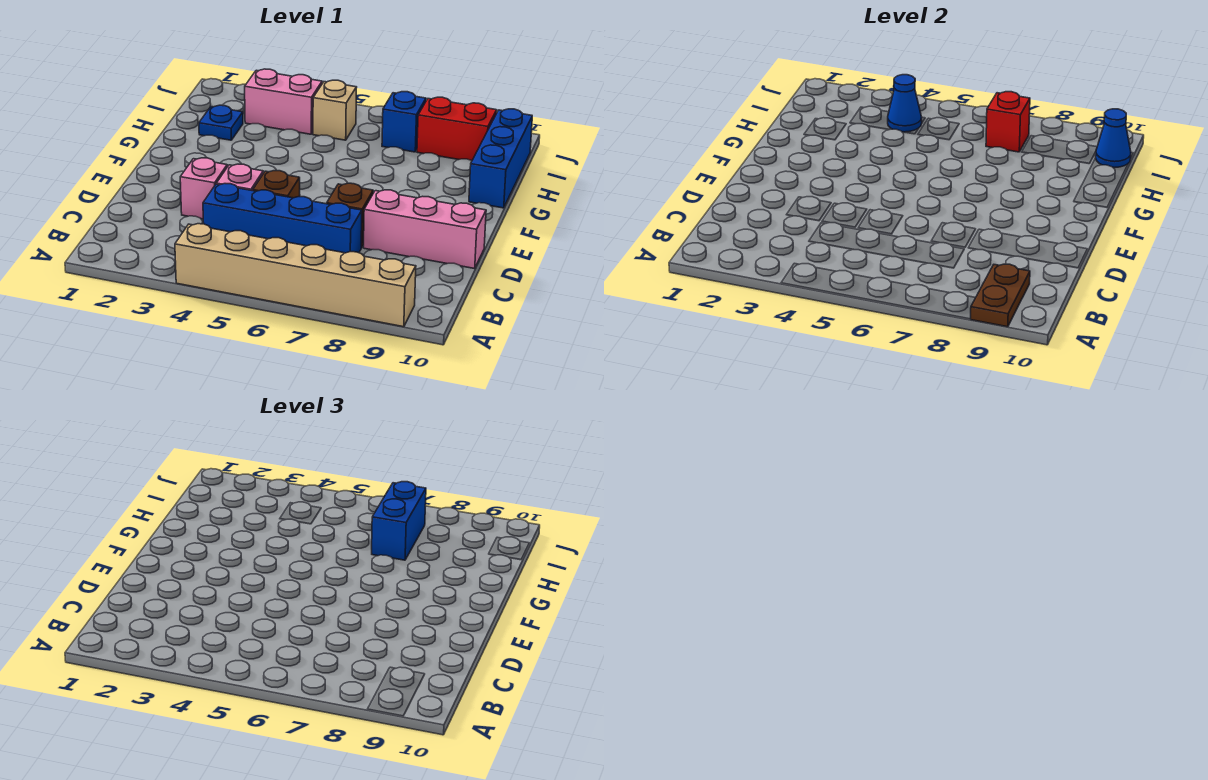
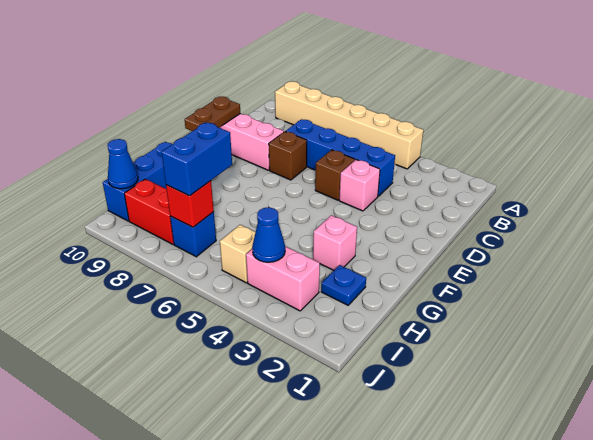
brown 1x2 plate [971,264,1030,327] -> brown 1x2 plate moved to [185,96,240,131]
pink 1x1 brick [180,158,227,219] -> pink 1x1 brick moved to [313,215,357,270]

